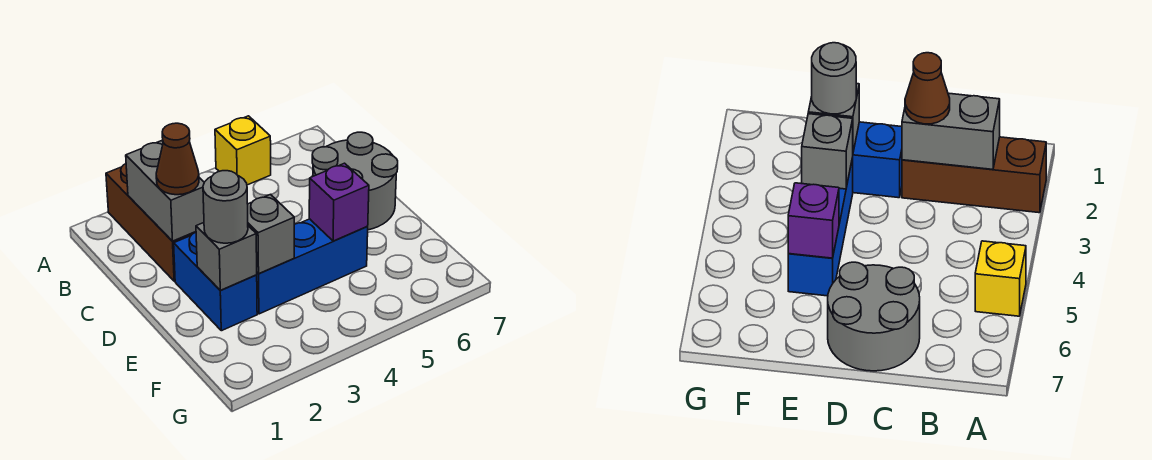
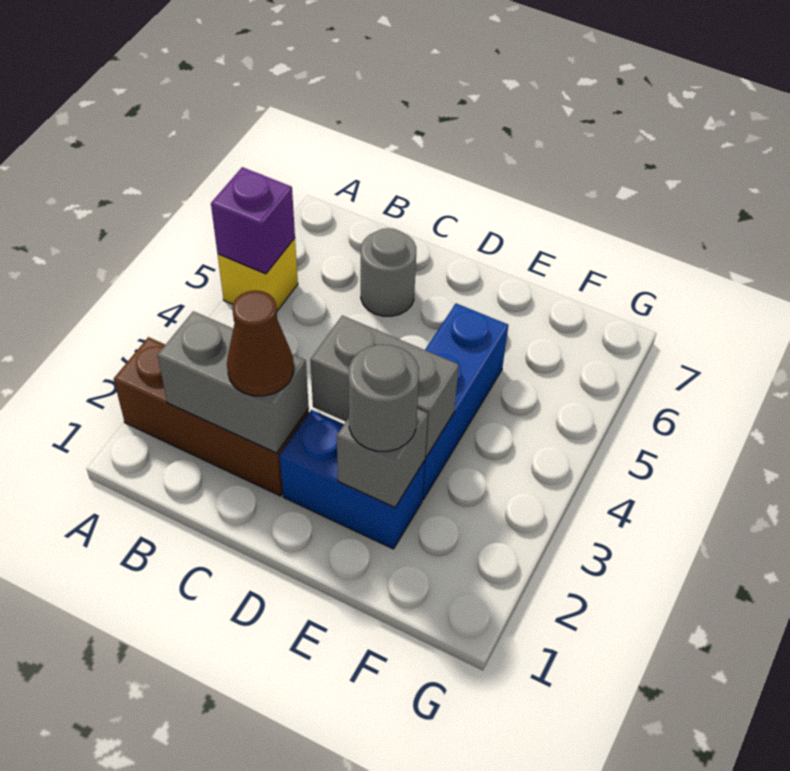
grey 2x2 round brick [312,132,398,230] -> grey 1x1 round brick [361,228,416,316]
grey 1x1 brick [248,194,294,273] -> grey 1x2 brick [310,316,459,457]
purple 1x1 brick [309,163,369,241] -> purple 1x1 brick moved to [211,167,295,274]

